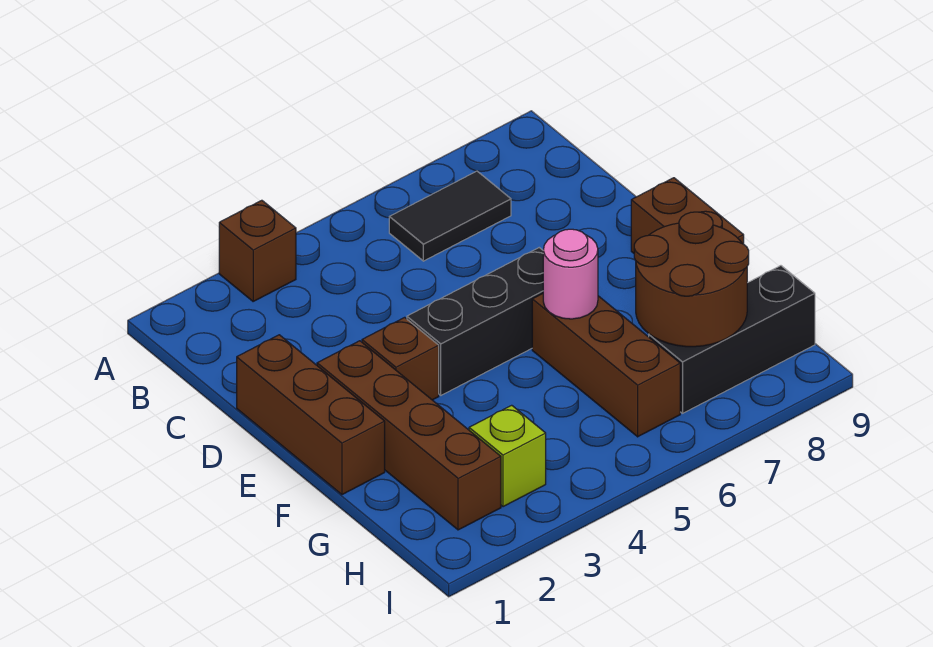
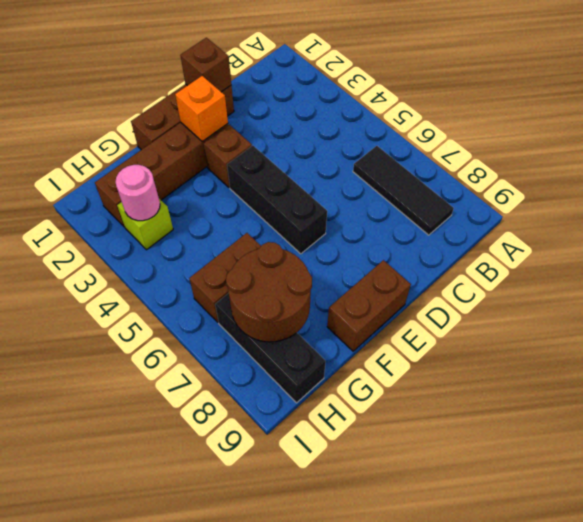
brown 1x1 brick [219,200,296,301] -> brown 1x1 brick moved to [180,38,231,92]
black 1x2 tile [389,171,511,261] -> black 1x3 tile [353,146,454,235]
none -> orange 1x1 brick [175,76,228,142]
brown 1x3 brick [532,294,680,437] -> brown 1x2 brick [189,233,261,322]
pink 1x1 round brick [543,229,598,319] -> pink 1x1 round brick moved to [115,165,160,221]

